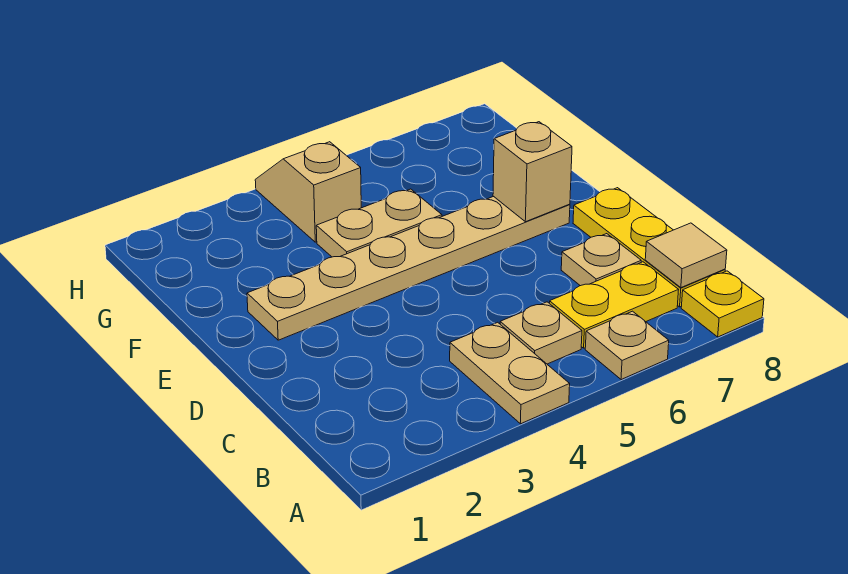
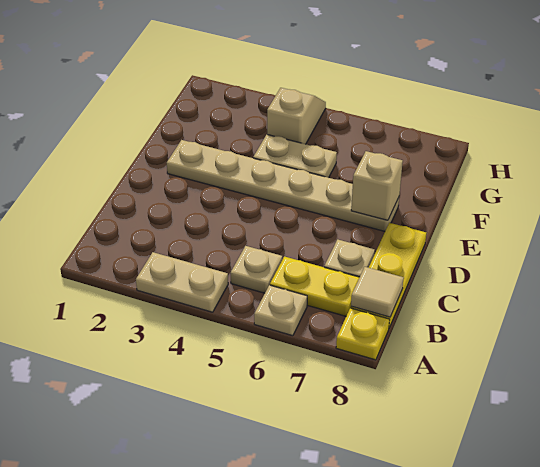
tan 1x2 plate [450,322,570,424] -> tan 1x2 plate turned to [136,252,228,312]

